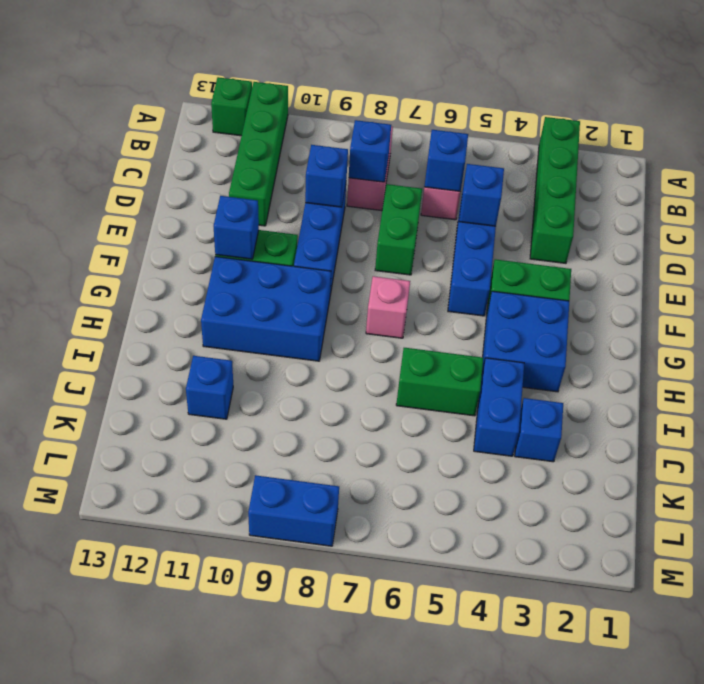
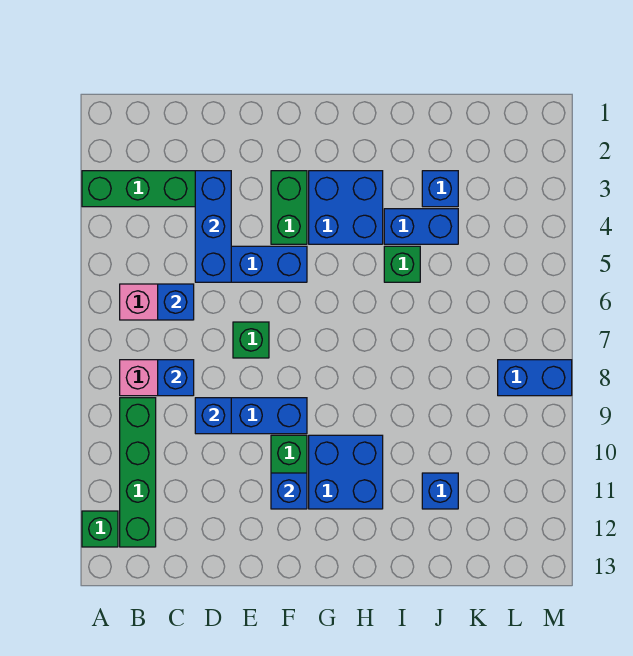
green 1x4 brick [229,82,288,226] -> green 1x4 brick turned to [120,398,156,547]
blue 1x1 brick [459,164,504,226] -> blue 1x3 brick [195,171,231,282]
green 1x2 brick [375,184,422,275] -> green 1x1 brick [233,322,269,358]
pink 1x1 brick [366,276,410,338] -> none
blue 2x3 brick [201,257,331,361] -> blue 2x2 brick [309,435,383,509]
green 1x2 brick [396,348,483,416] -> green 1x1 brick [384,246,420,282]
blue 1x2 brick [248,475,339,546] -> blue 1x2 brick turned to [498,360,572,396]

